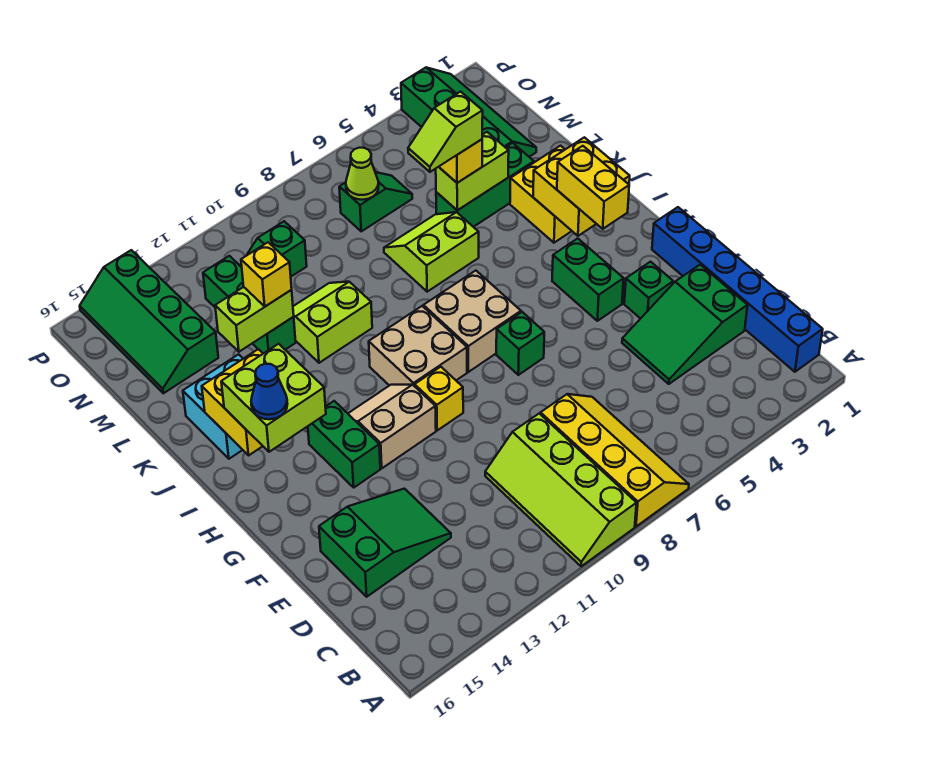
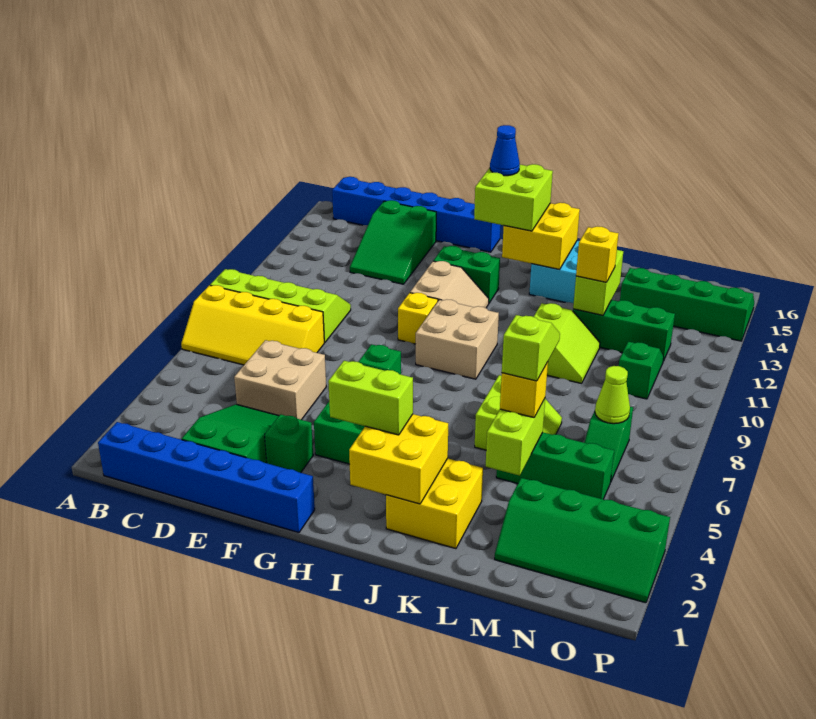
none -> blue 1x6 brick [332,177,501,252]
yellow 1x2 brick [557,146,629,229] -> lime 1x2 brick [328,361,413,435]
tan 2x2 brick [423,271,521,372] -> tan 2x2 brick moved to [234,340,326,420]
green 1x3 brick [436,143,534,227] -> green 1x3 brick turned to [496,432,614,499]

